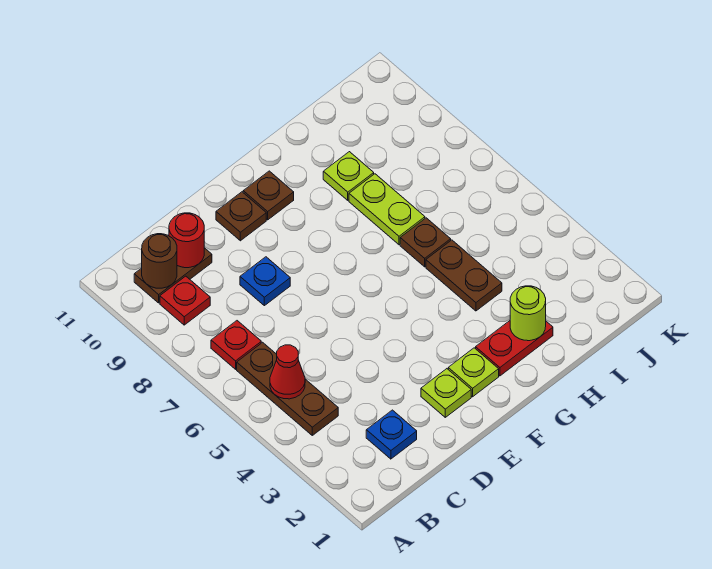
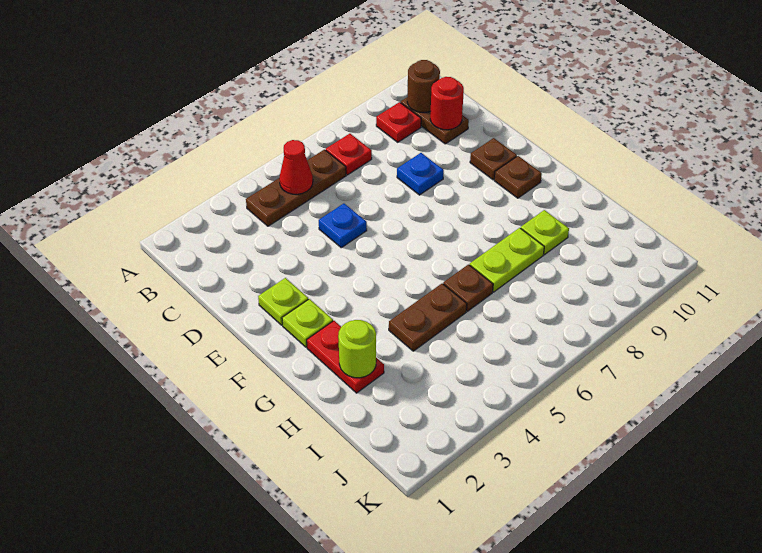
blue 1x1 plate [366,410,417,459] -> blue 1x1 plate moved to [319,204,367,248]

